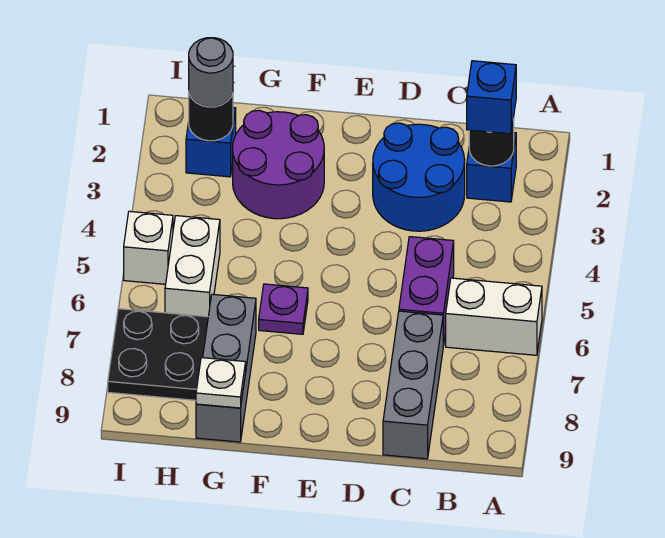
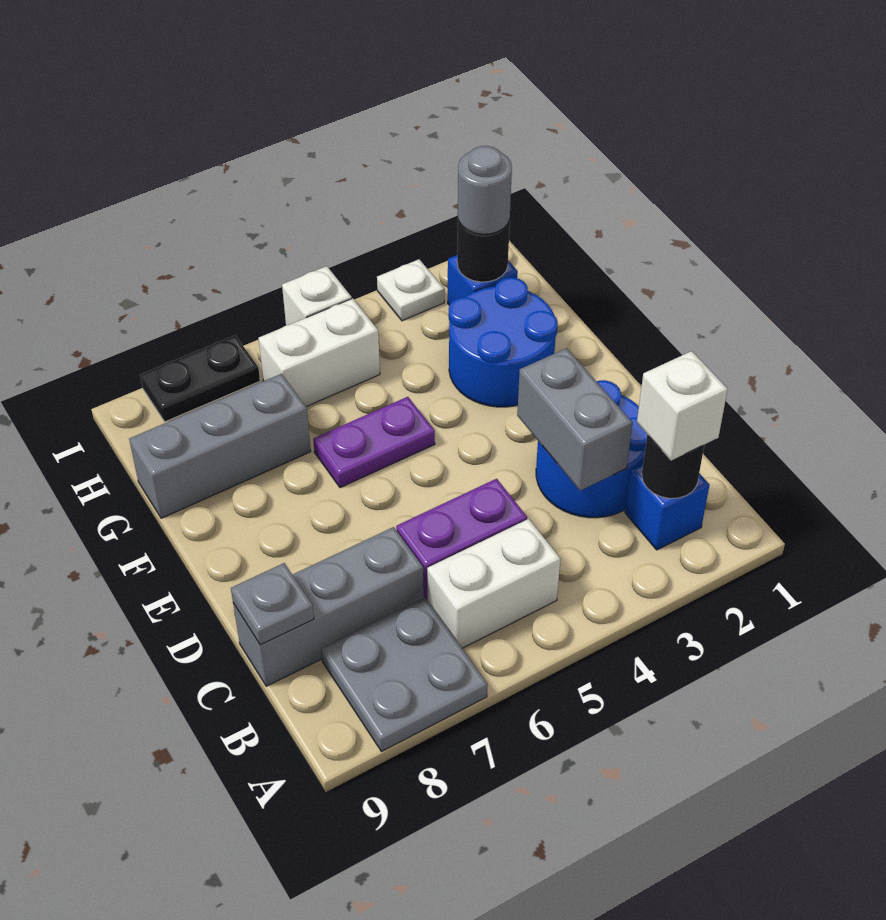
white 1x2 brick [446,278,542,355] -> white 1x2 brick turned to [427,519,560,648]
none -> grey 2x2 plate [321,598,488,752]
blue 1x1 brick [467,61,516,134] -> white 1x1 brick [637,351,728,461]
none -> grey 1x2 brick [517,348,633,491]
none -> grey 1x1 plate [231,563,314,645]
purple 2x2 round brick [233,110,324,219] -> blue 2x2 round brick [449,278,558,407]
purple 1x1 plate [259,284,308,334] -> purple 1x2 plate [313,397,435,488]
white 1x1 plate [196,358,246,408] -> white 1x1 plate moved to [377,259,444,321]
black 2x2 plate [108,309,208,400] -> black 1x2 plate [140,335,260,422]

